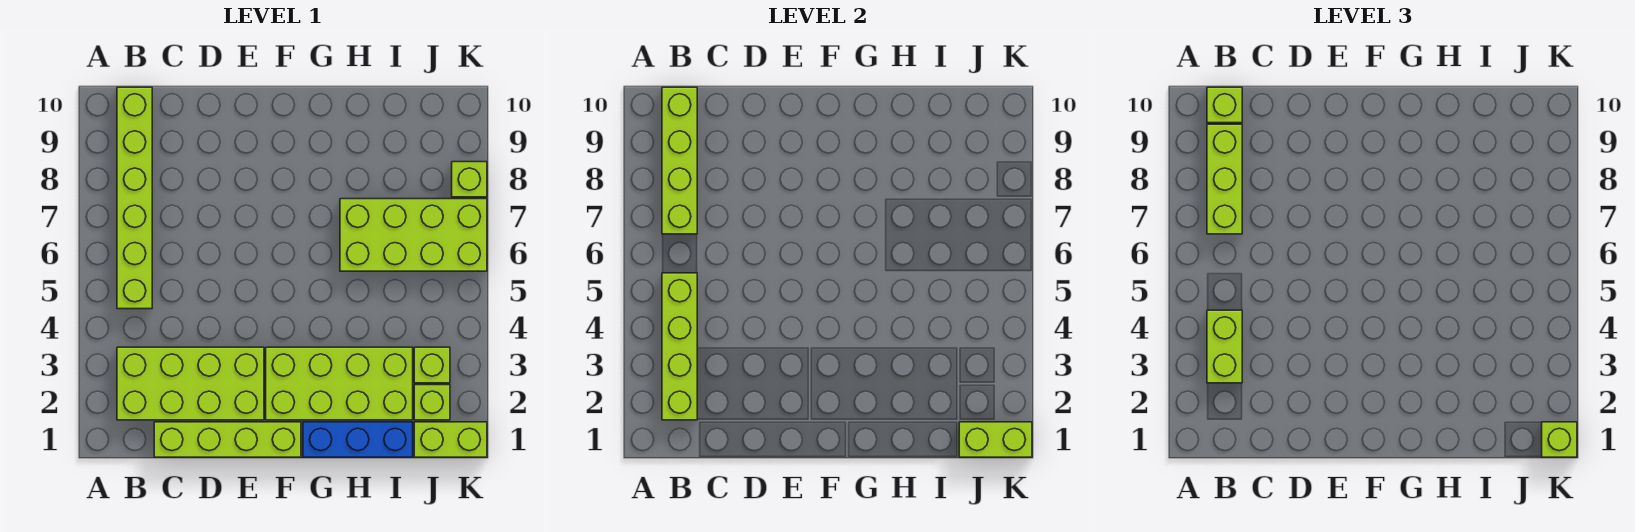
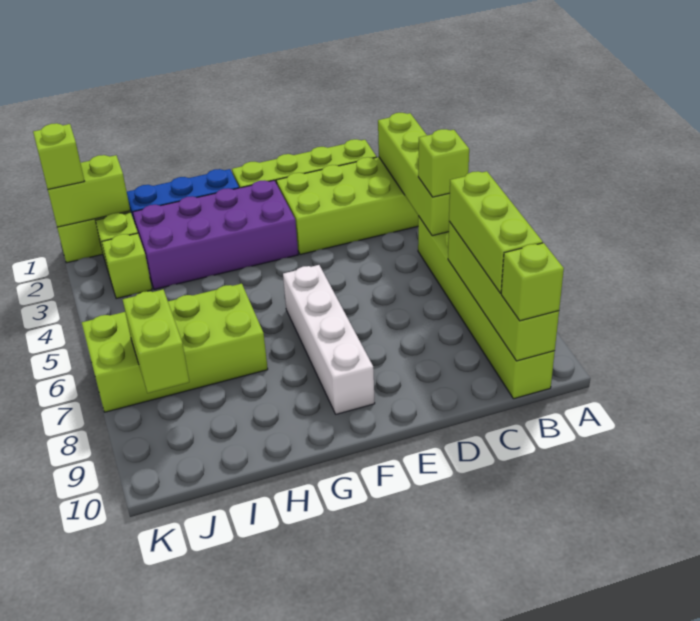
lime 1x2 brick [1207,310,1242,383] -> lime 1x2 brick moved to [123,290,189,393]
lime 2x4 brick [266,347,413,420] -> purple 2x4 brick [133,180,298,289]
none -> white 1x4 brick [283,265,375,414]
lime 1x1 brick [452,162,487,197] -> lime 1x1 brick moved to [418,129,469,197]

